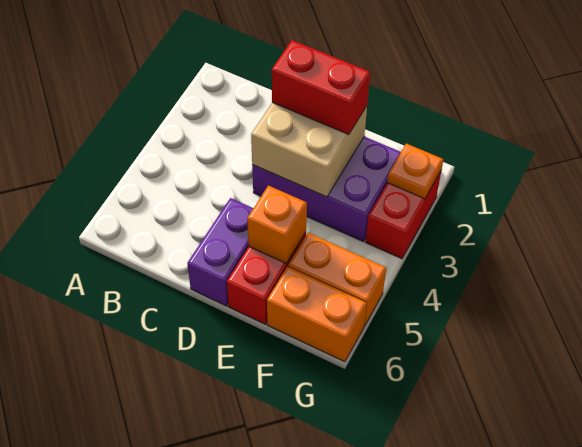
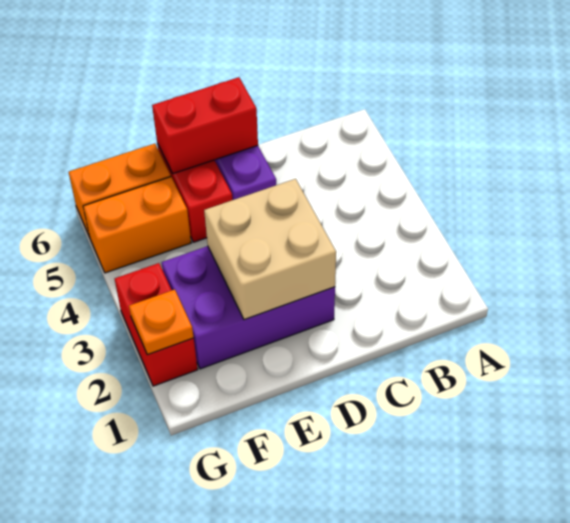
red 1x2 brick [272,40,370,135] -> red 1x2 brick moved to [152,77,258,174]
orange 1x1 brick [247,186,307,263] -> none

